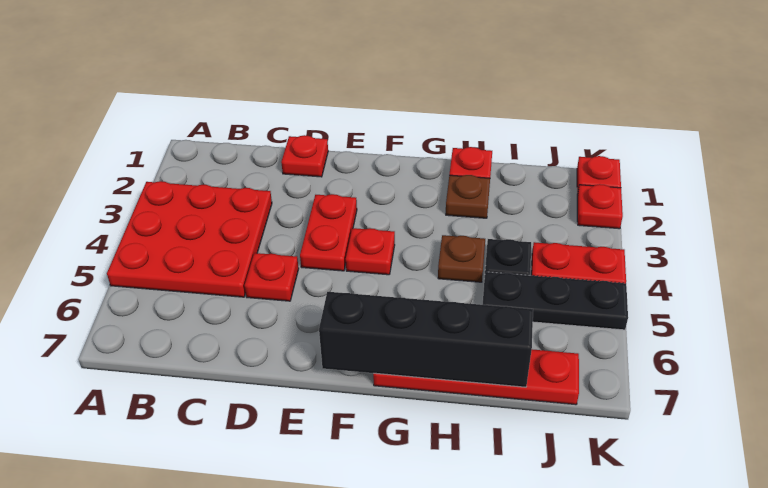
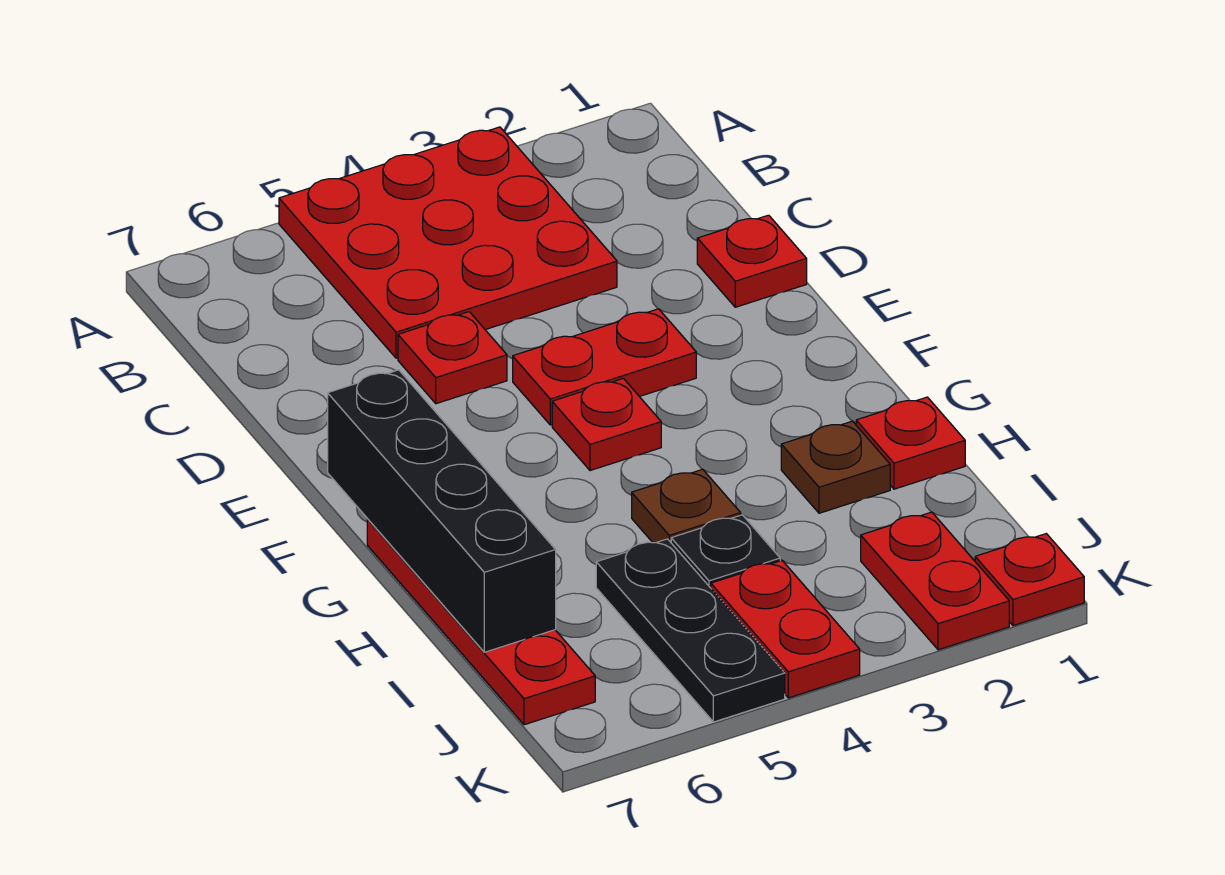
red 1x1 plate [577,184,623,229] -> red 1x2 plate [861,512,1009,650]

